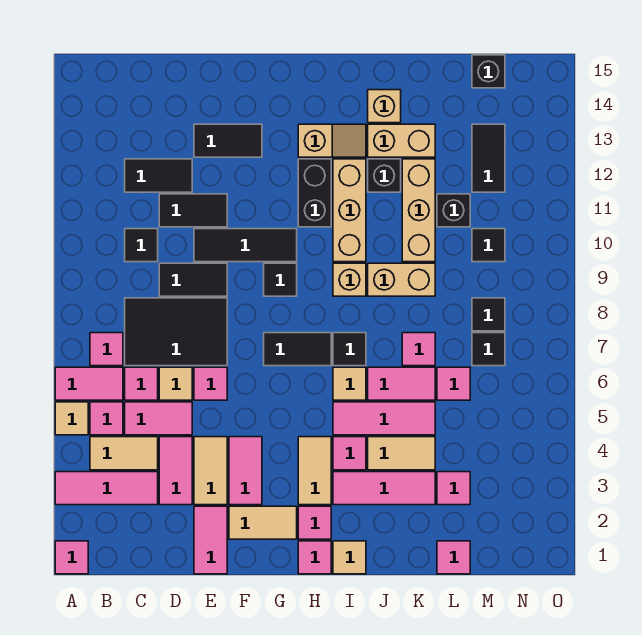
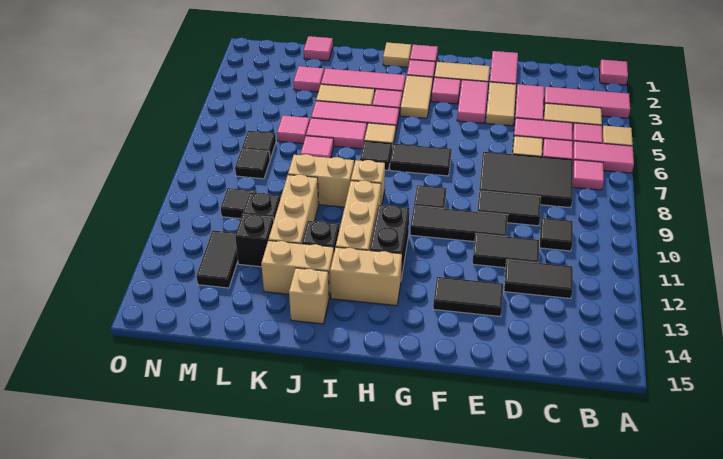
pink 1x1 tile [194,367,227,400] -> pink 1x1 tile moved to [431,77,460,104]
tan 1x2 slope [298,124,366,157] -> tan 1x2 brick [330,247,402,306]
black 1x1 brick [472,55,505,88] -> black 1x1 brick moved to [235,214,274,267]

